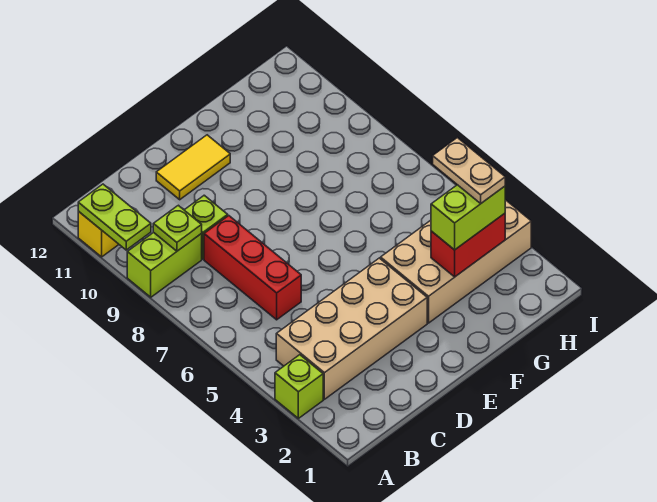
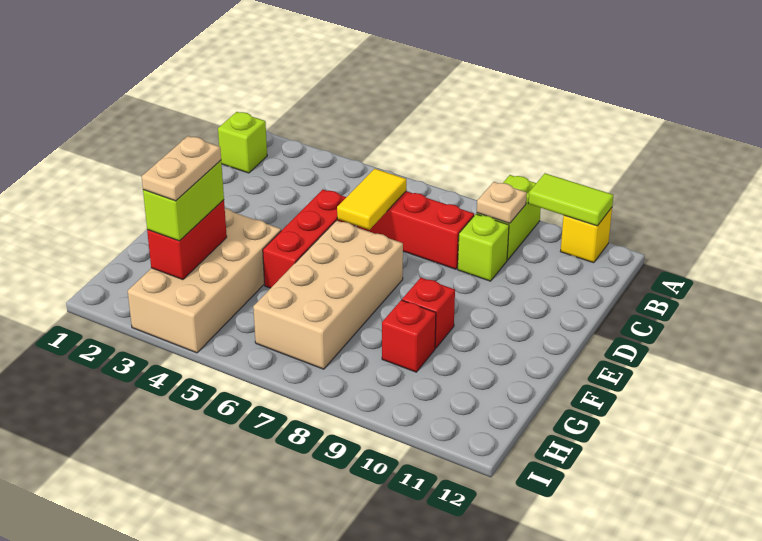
lime 1x1 brick [275,355,323,418] -> lime 1x1 brick moved to [218,112,267,173]
lime 1x2 plate [78,184,151,250] -> lime 1x2 tile [528,173,613,226]
tan 2x4 brick [276,258,427,399] -> tan 2x4 brick moved to [253,221,403,369]
lime 1x1 plate [153,205,202,251] -> tan 1x1 plate [477,182,527,223]
none -> red 1x3 brick [263,190,355,288]
yellow 1x2 tile [156,135,230,200] -> yellow 1x2 tile moved to [337,169,406,230]
none -> red 1x1 brick [402,278,455,348]
none -> red 1x1 brick [382,300,436,372]
tan 1x2 plate [433,138,505,203] -> tan 1x2 plate turned to [142,136,221,201]

